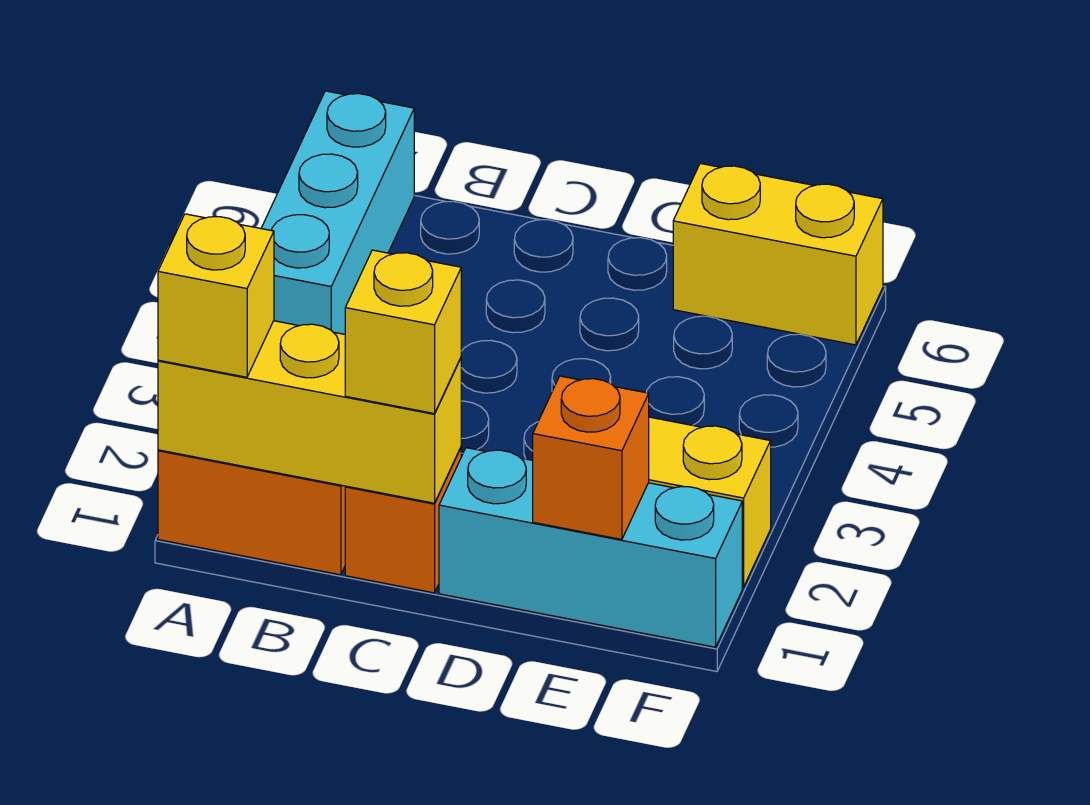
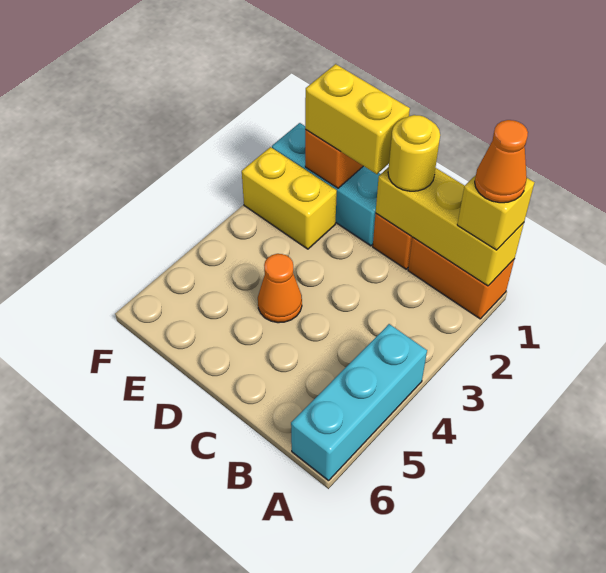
none -> orange 1x1 cone [475,120,528,203]
yellow 1x1 brick [345,250,461,413] -> yellow 1x1 round brick [388,115,440,191]
none -> orange 1x1 cone [258,254,302,323]
yellow 1x2 brick [673,163,883,345] -> yellow 1x2 brick moved to [305,64,410,174]

